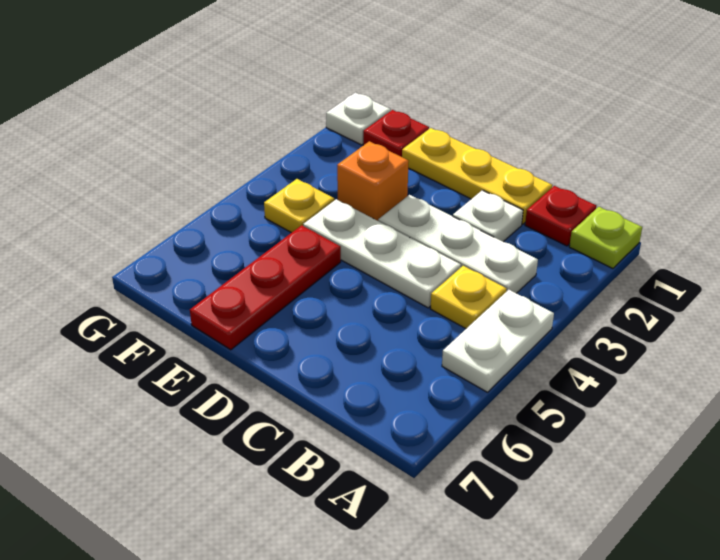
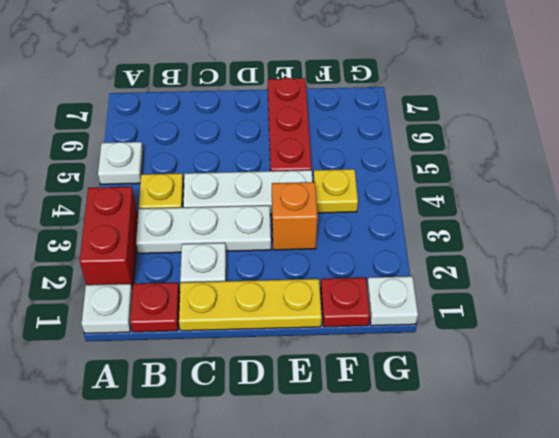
lime 1x1 plate [569,207,642,268] -> white 1x1 plate [82,284,132,333]
none -> red 1x2 brick [80,187,138,291]
white 1x2 plate [442,290,554,392] -> white 1x1 plate [98,142,143,184]

